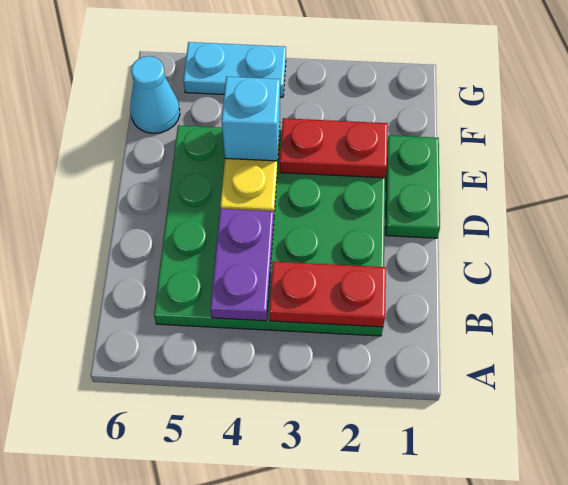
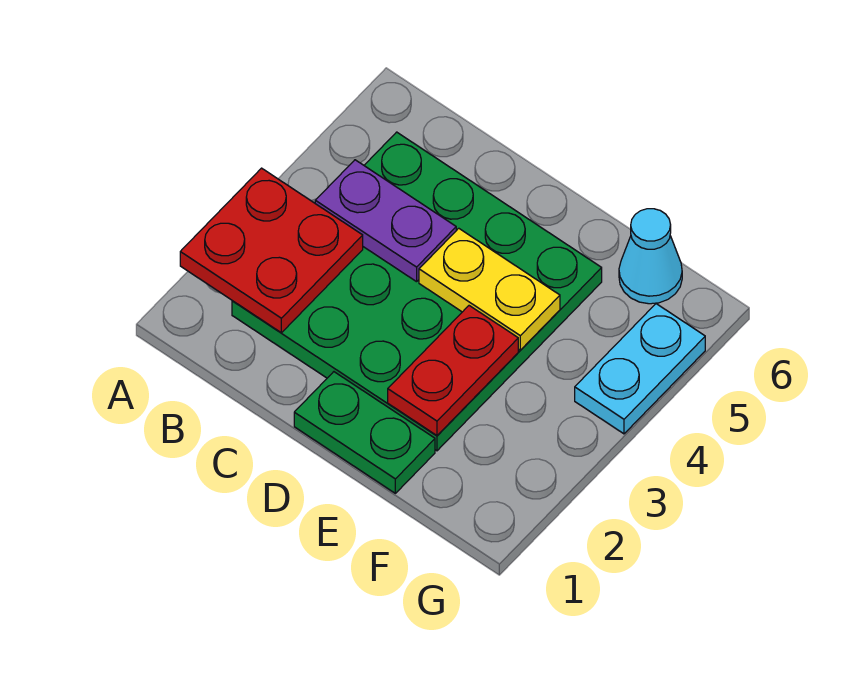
red 1x2 plate [269,261,386,327] -> red 2x2 plate [180,168,363,333]
cyan 1x1 brick [222,77,280,161] -> none

